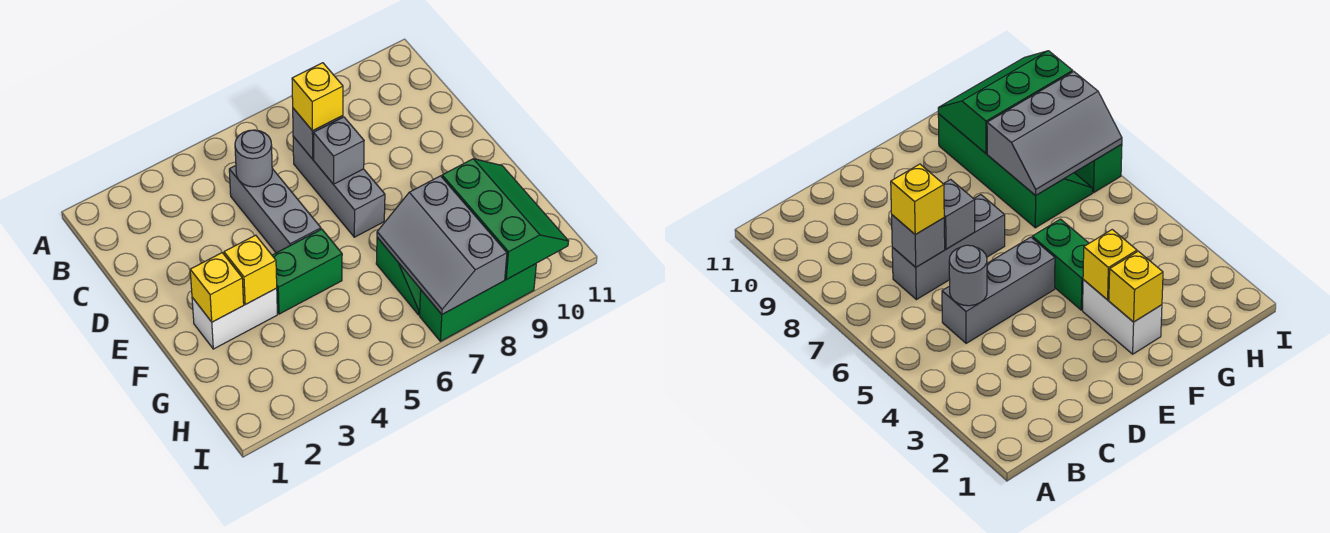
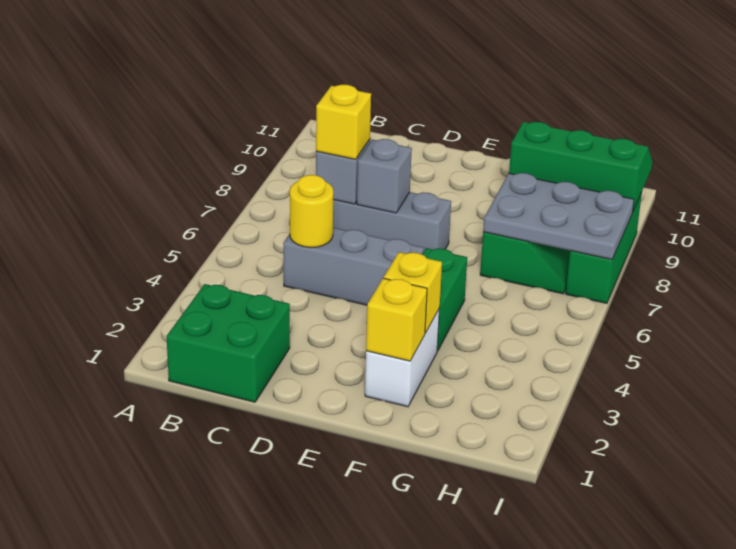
none -> green 2x2 brick [167,284,290,402]
grey 1x1 round brick [235,130,272,187] -> yellow 1x1 round brick [290,175,333,248]
grey 2x3 slope [377,176,507,314] -> grey 2x3 plate [483,173,634,259]

